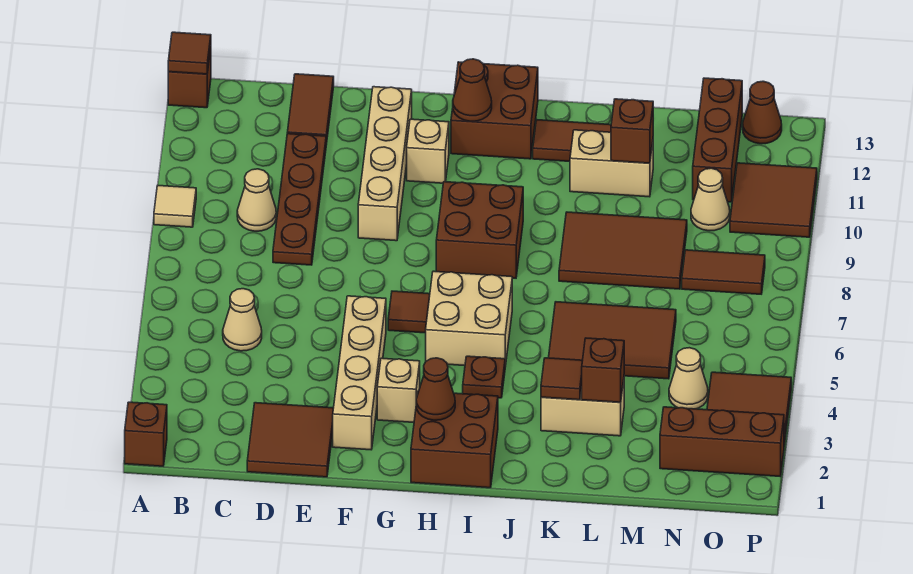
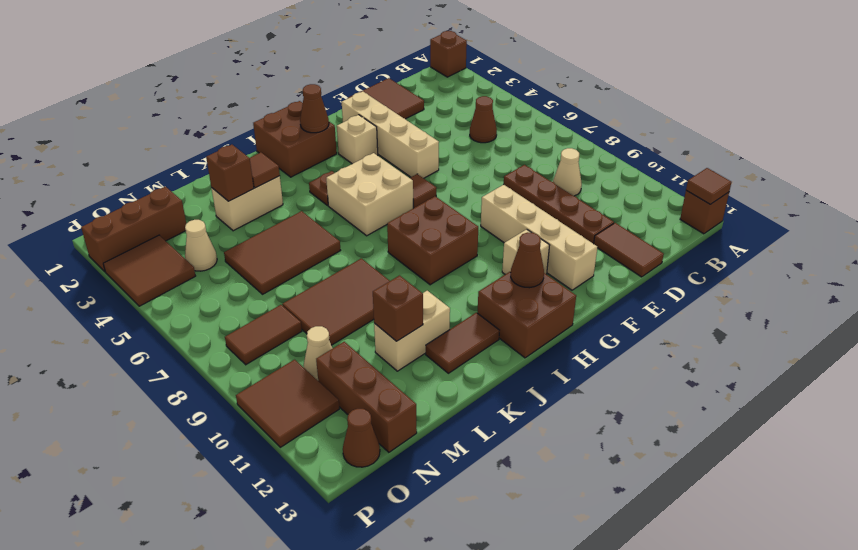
tan 1x1 tile [154,185,196,227] -> none
tan 1x1 cone [223,289,262,351] -> brown 1x1 cone [470,96,497,143]

